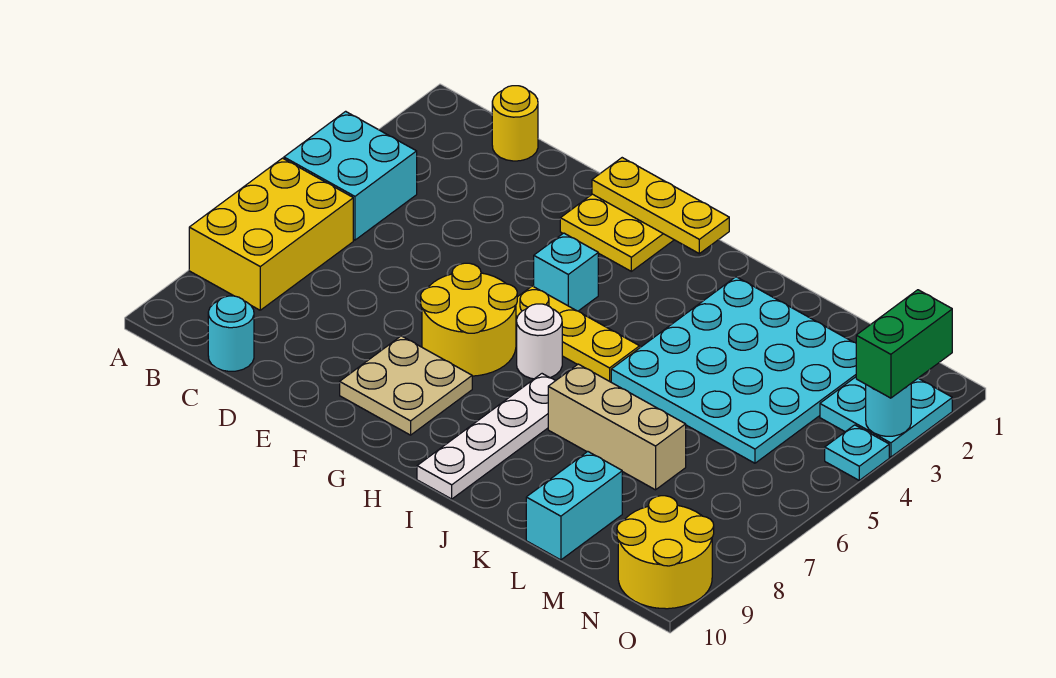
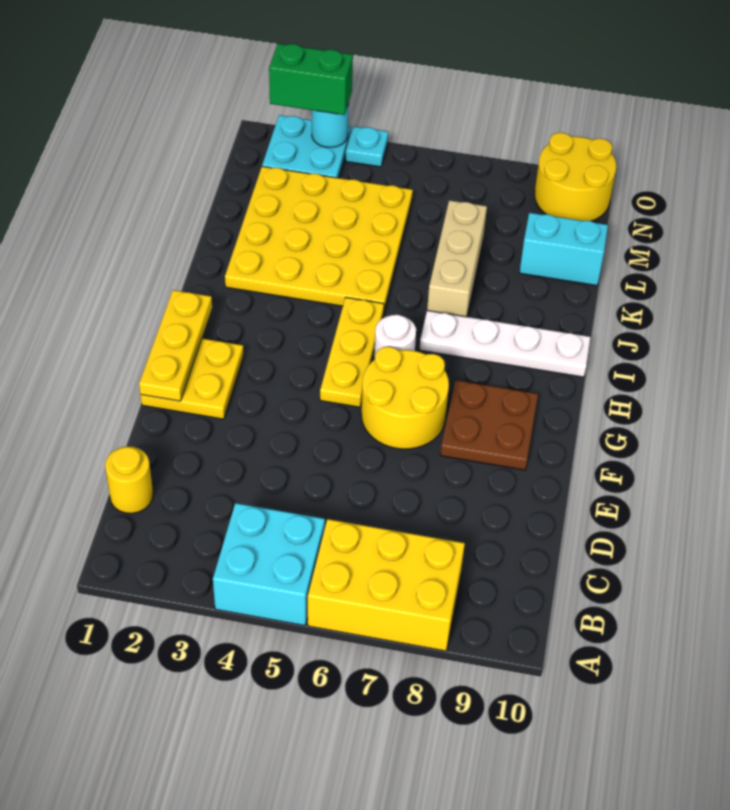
cyan 1x1 round brick [208,296,254,371] -> none
tan 2x2 plate [340,336,472,435] -> brown 2x2 plate [440,380,538,470]
cyan 1x1 brick [534,233,598,311] -> none
cyan 4x4 plate [611,277,856,463] -> yellow 4x4 plate [225,166,413,310]

